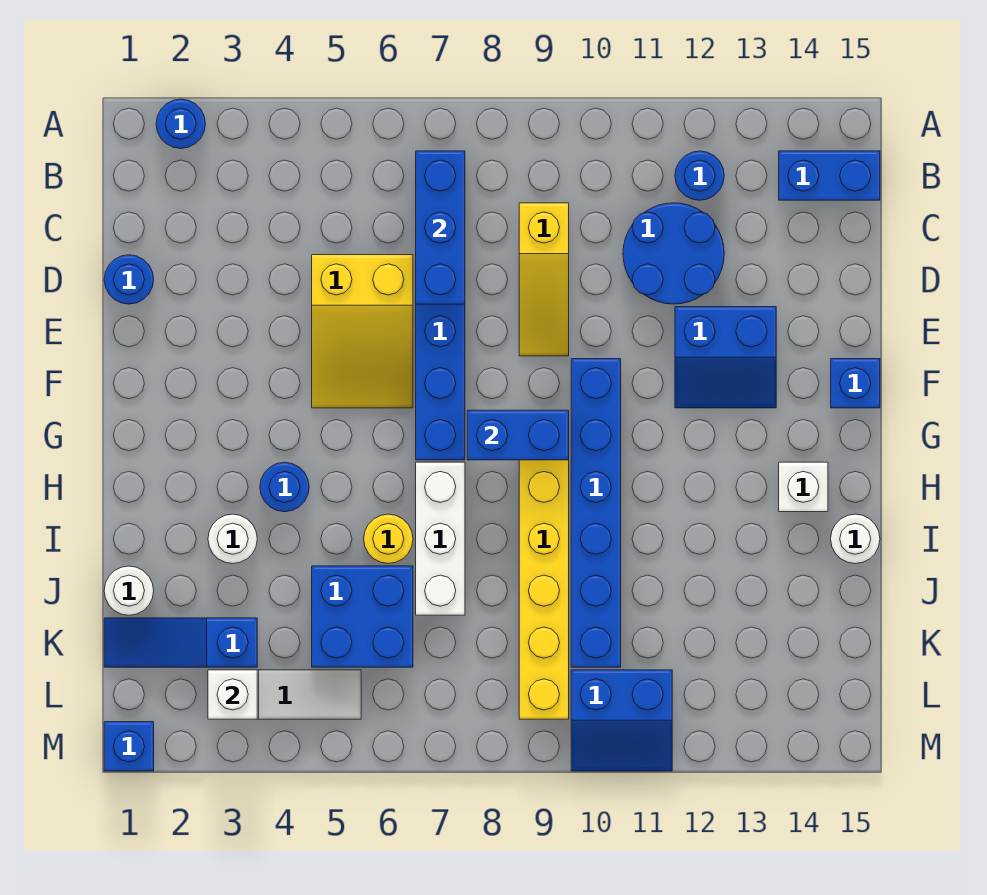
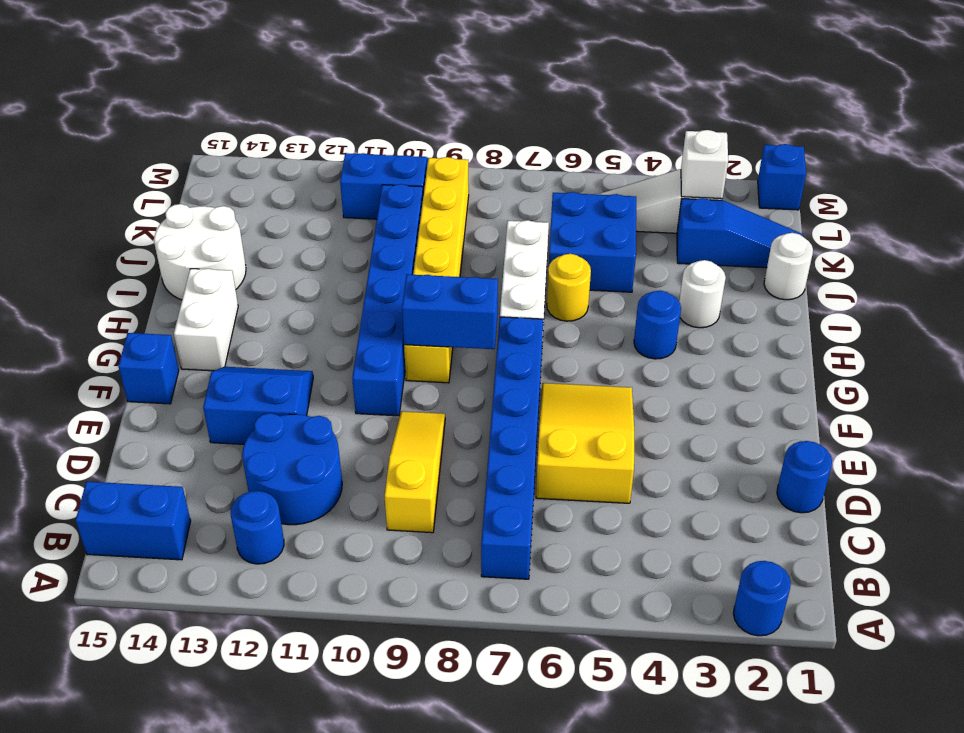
blue 1x3 brick [416,151,465,304] -> none
white 1x1 brick [779,462,828,512] -> white 1x2 brick [174,269,238,371]
white 1x1 round brick [831,514,880,564] -> white 2x2 round brick [154,204,246,300]

